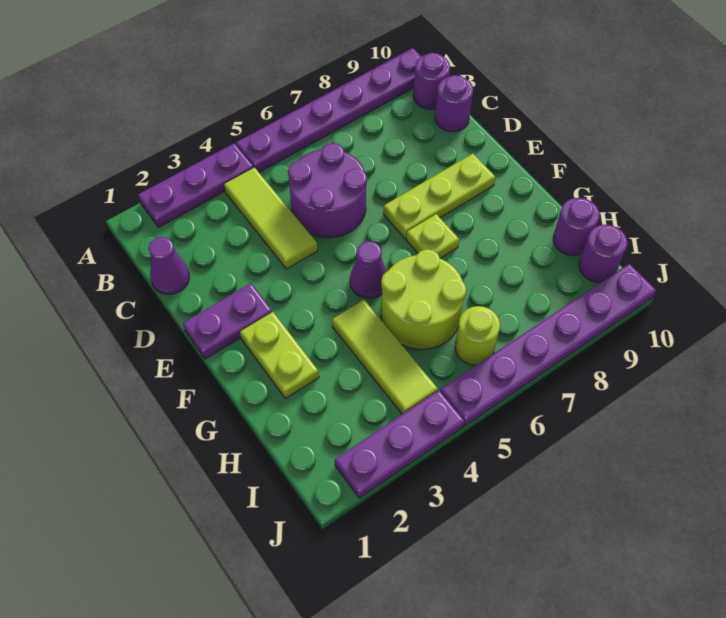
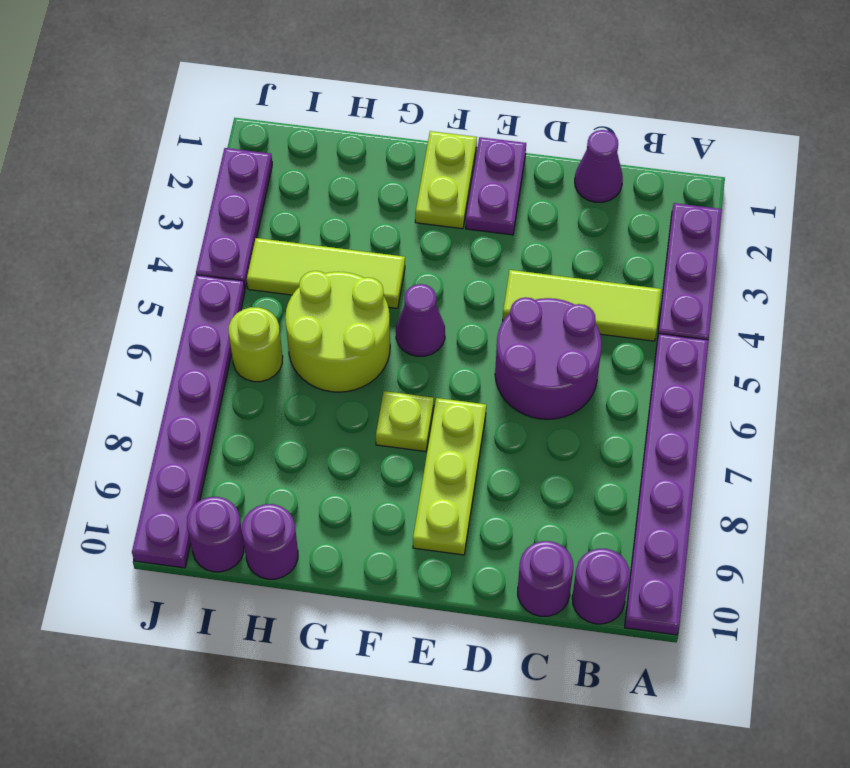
lime 1x2 plate [240,312,319,399] -> lime 1x2 plate turned to [415,131,477,229]

